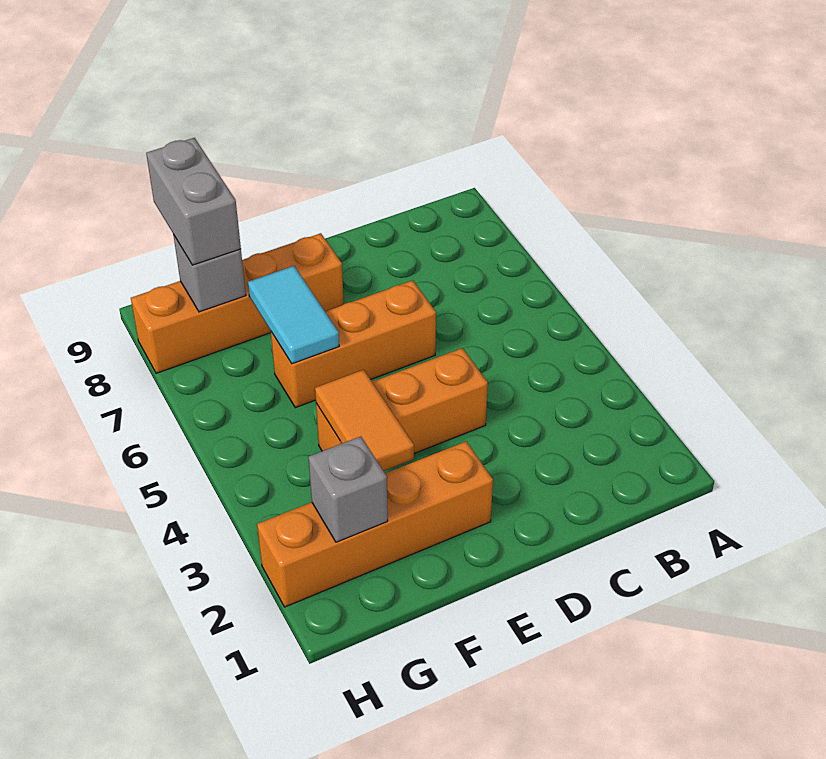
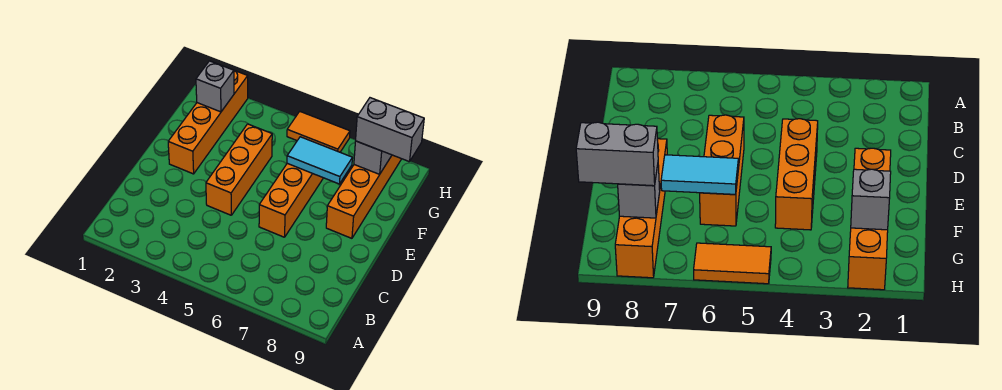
orange 1x2 tile [315,370,414,471] -> orange 1x2 tile moved to [287,112,350,152]

